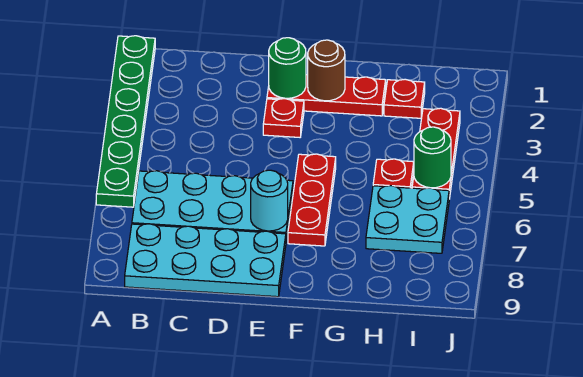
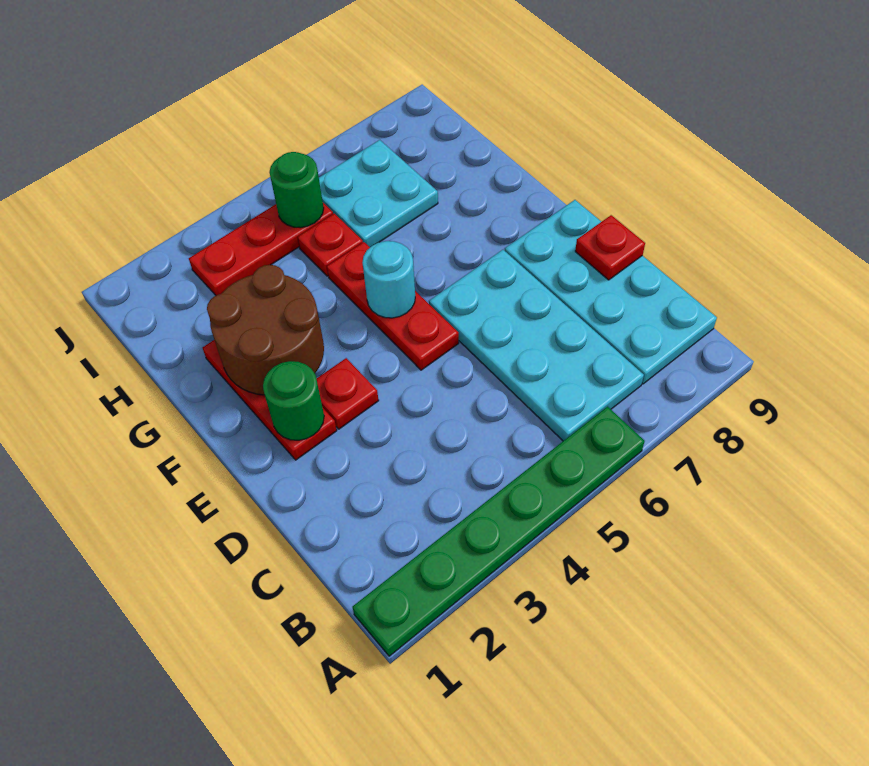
cyan 1x1 round brick [251,170,288,231] -> cyan 1x1 round brick moved to [362,241,415,318]
brown 1x1 round brick [308,40,345,101] -> brown 2x2 round brick [207,265,324,395]
red 1x3 plate [288,154,336,246] -> red 1x3 plate turned to [327,242,459,370]
red 1x1 plate [384,79,425,118] -> red 1x1 plate moved to [575,215,645,280]

